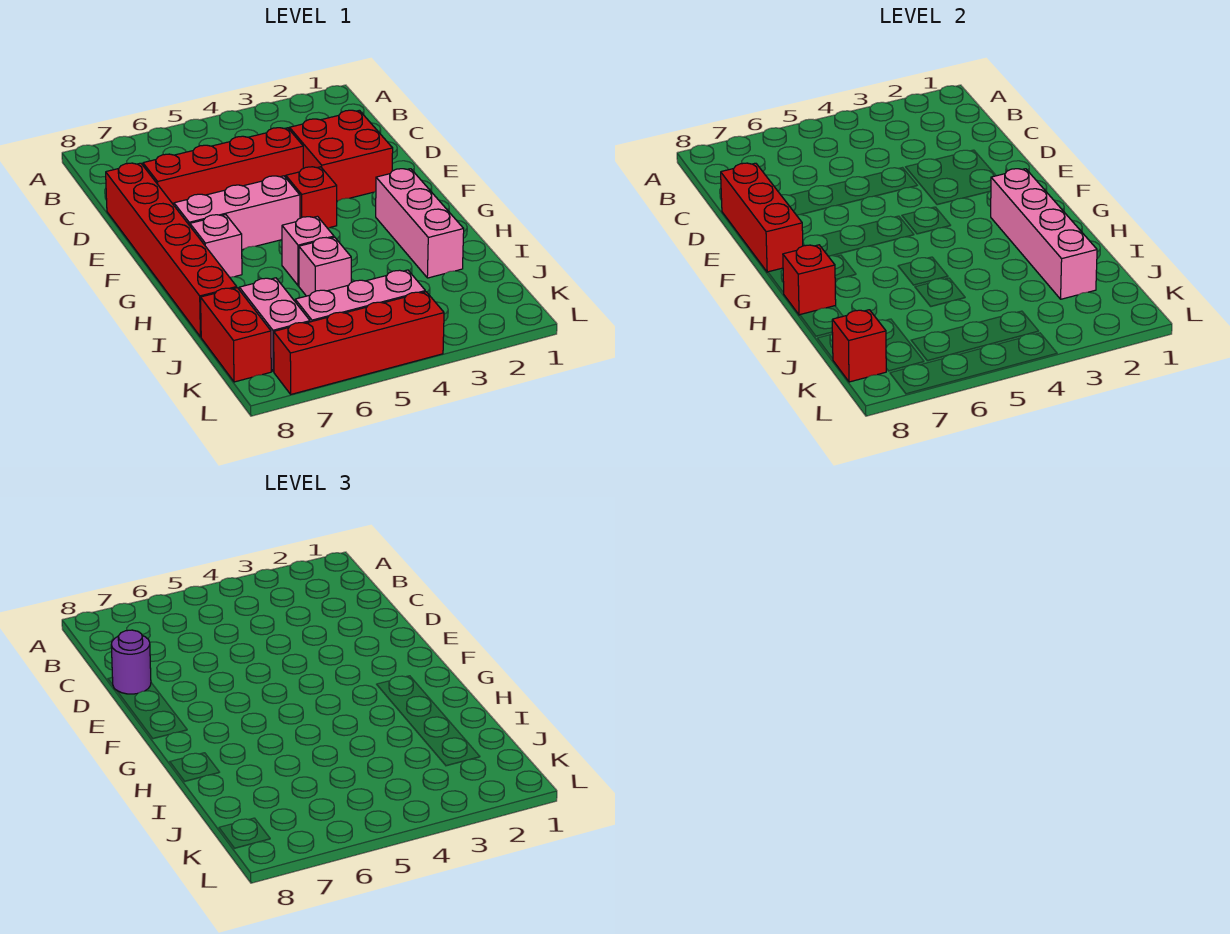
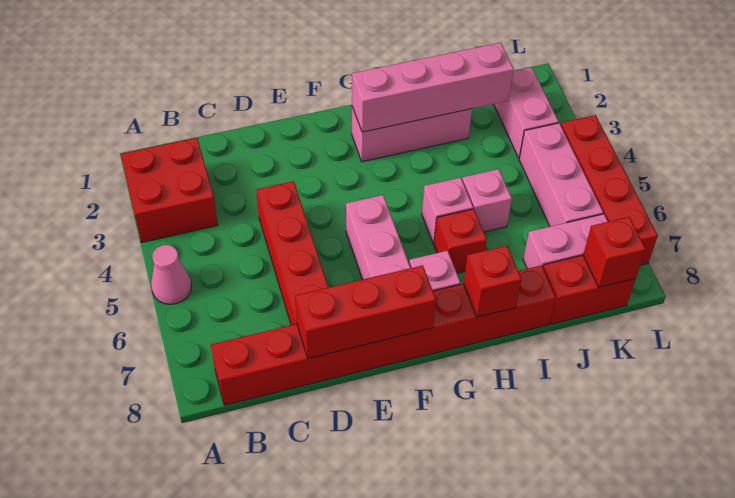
none -> pink 1x1 cone [151,245,191,304]
red 2x2 brick [289,110,393,201] -> red 2x2 brick moved to [121,138,218,243]
red 1x6 brick [106,163,237,337] -> red 1x8 brick [211,265,556,405]
purple 1x1 round brick [111,630,151,694] -> none
red 1x1 brick [286,167,337,228] -> red 1x1 brick moved to [434,209,487,273]
none -> pink 1x2 brick [494,67,559,158]

